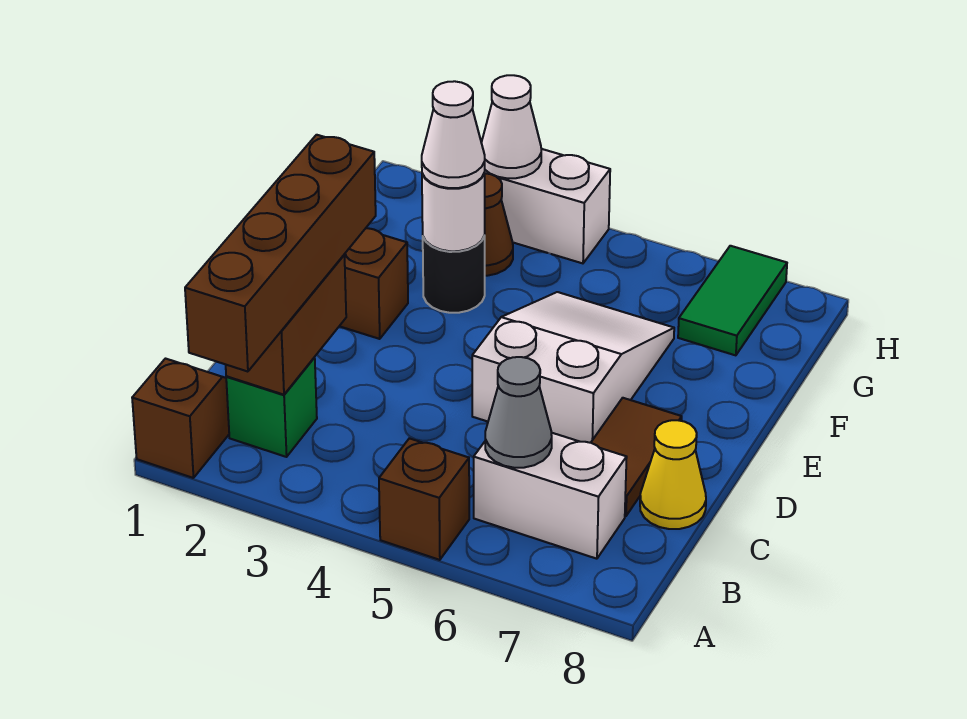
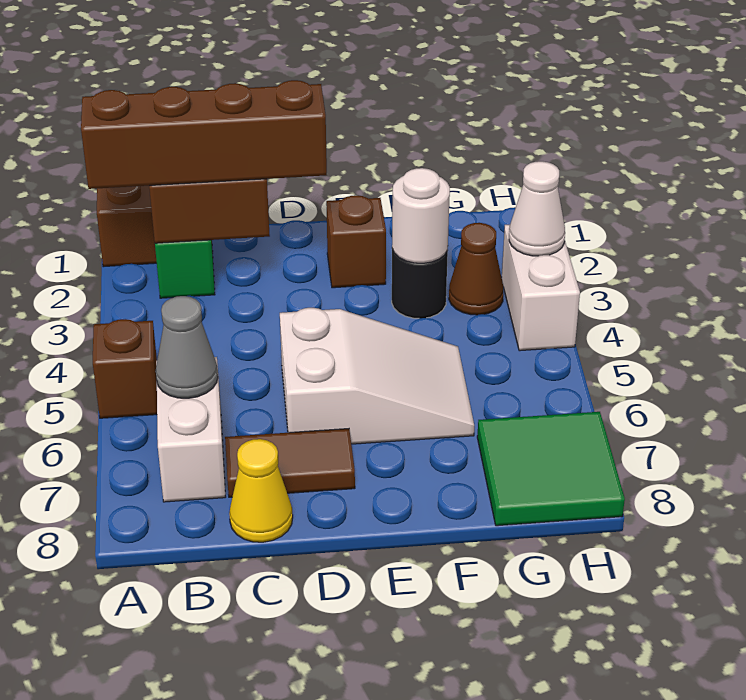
white 1x1 cone [422,81,485,188] -> none
green 1x2 tile [678,246,787,355] -> green 2x2 tile [477,412,625,526]

